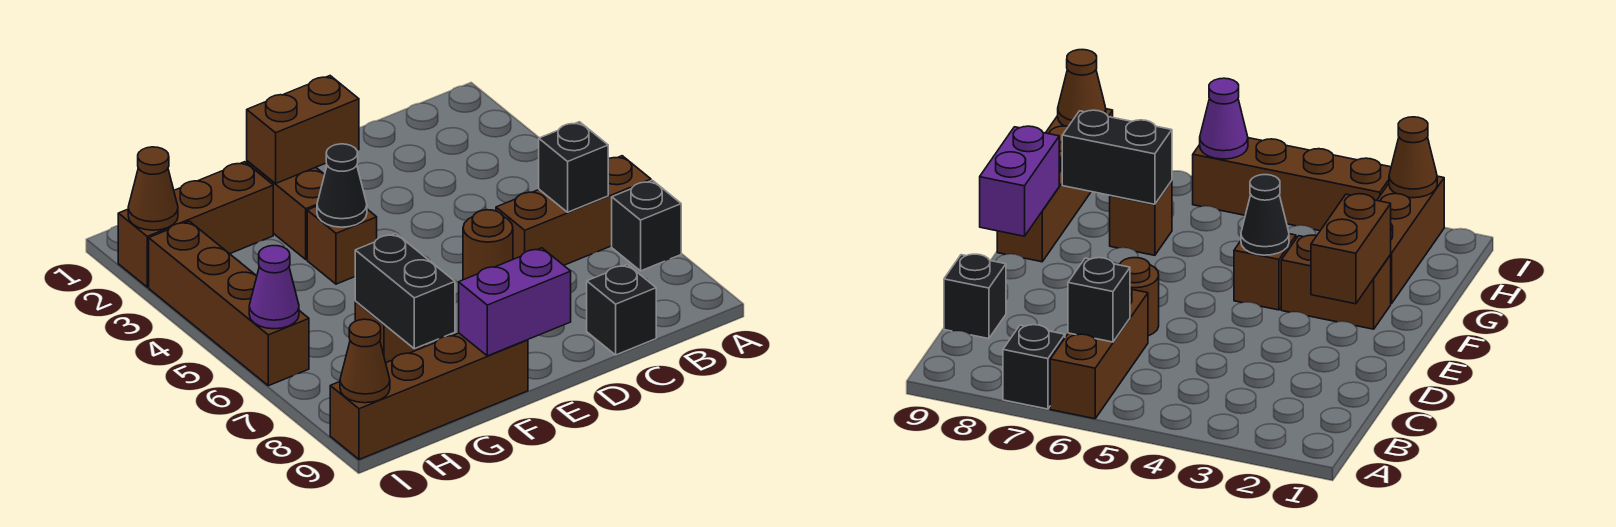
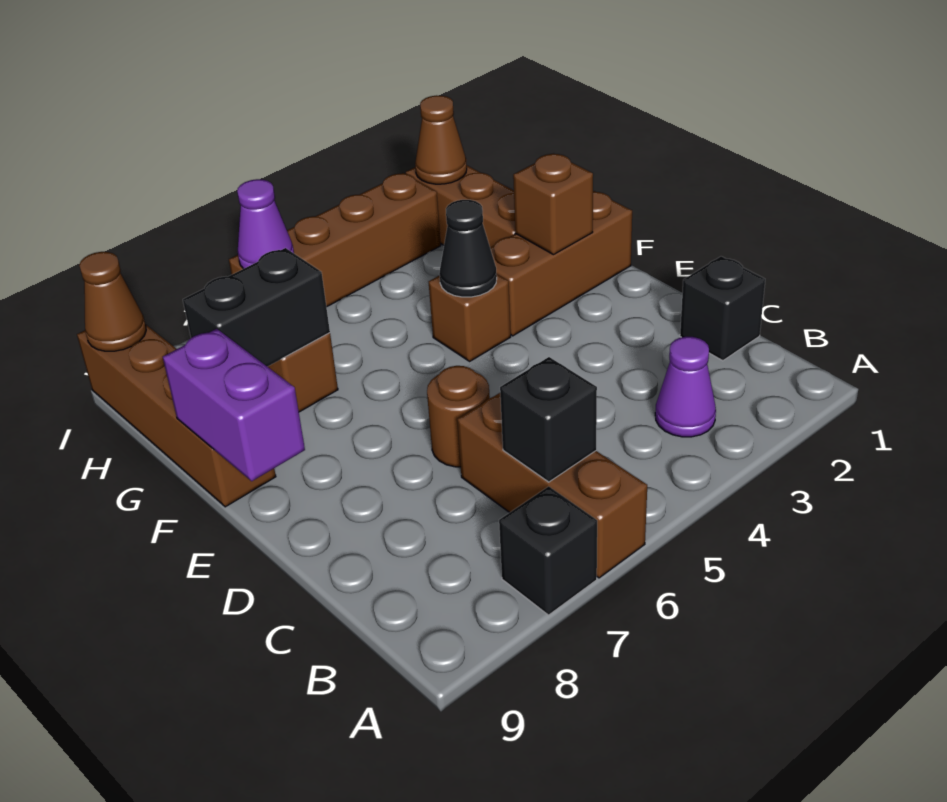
none -> purple 1x1 cone [655,337,716,437]
black 1x1 brick [587,264,656,355] -> black 1x1 brick moved to [680,256,765,361]
brown 1x2 brick [247,76,359,183] -> brown 1x1 brick [513,153,593,255]
brown 1x2 brick [247,161,324,259] -> brown 1x3 brick [490,191,632,336]

